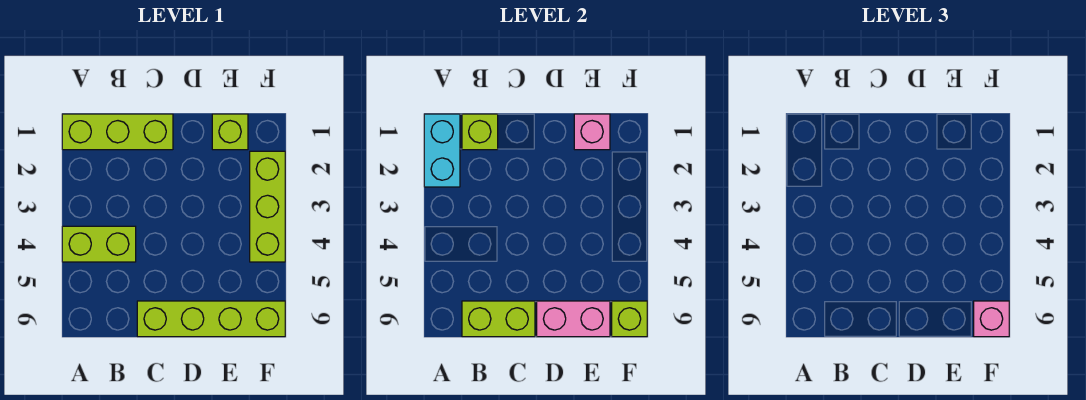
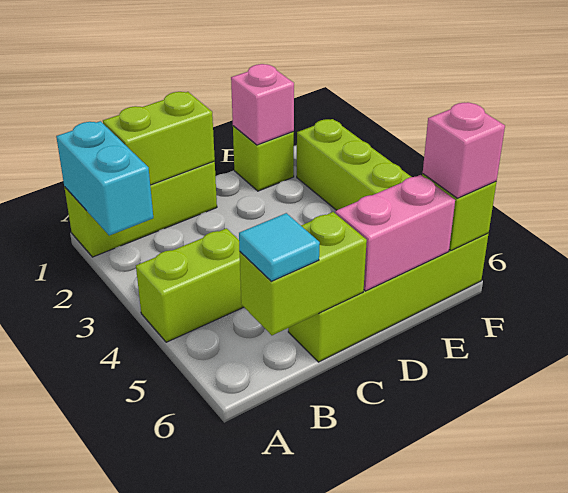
lime 1x1 brick [462,114,498,150] -> lime 1x2 brick [103,92,215,185]
none -> cyan 1x1 tile [239,213,320,281]

